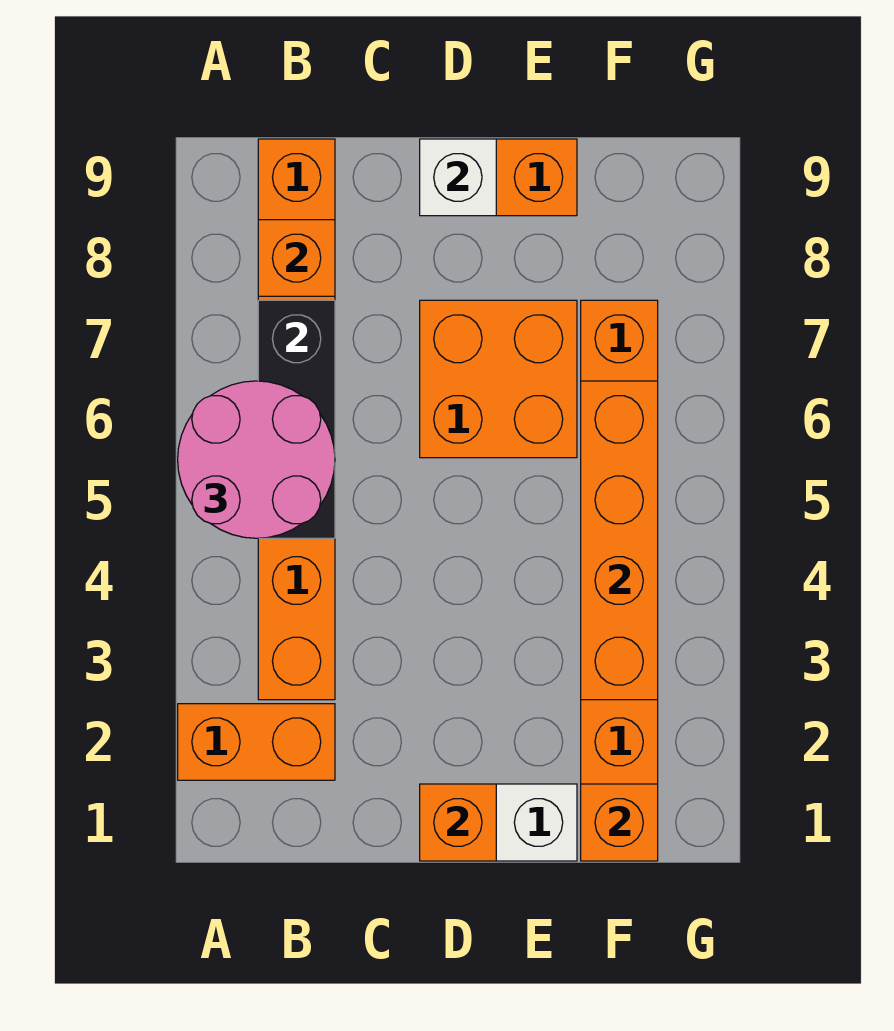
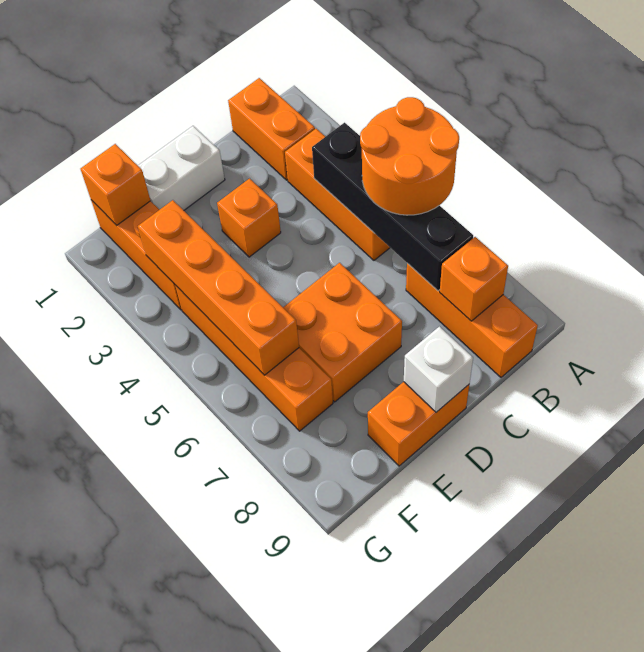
orange 1x2 brick [178,704,335,780] -> orange 1x2 brick turned to [228,78,315,180]
pink 2x2 round brick [178,381,335,538] -> orange 2x2 round brick [360,97,459,215]
black 1x3 brick [258,300,335,538] -> black 1x4 brick [312,123,473,291]
orange 1x1 brick [420,784,496,861] -> orange 1x1 brick moved to [217,179,281,257]

